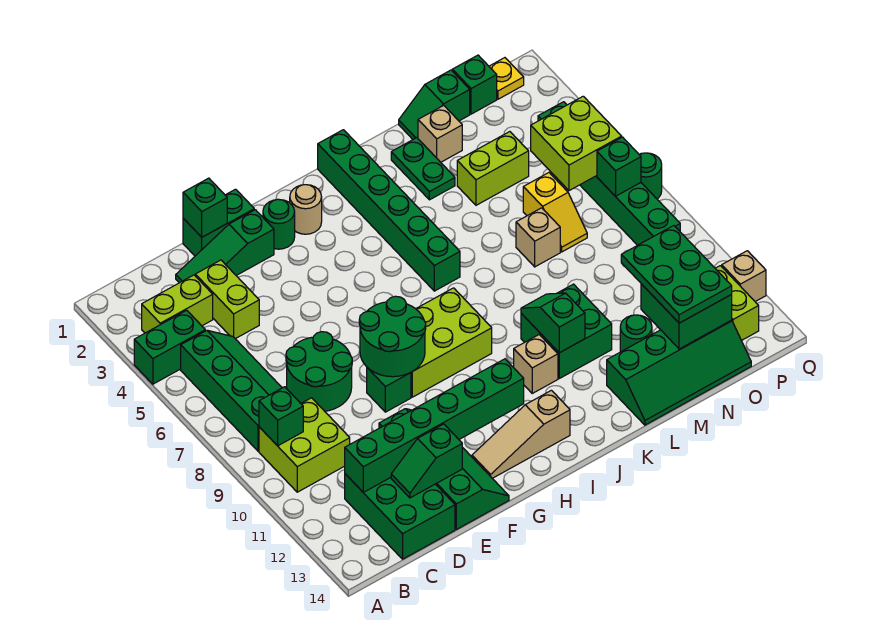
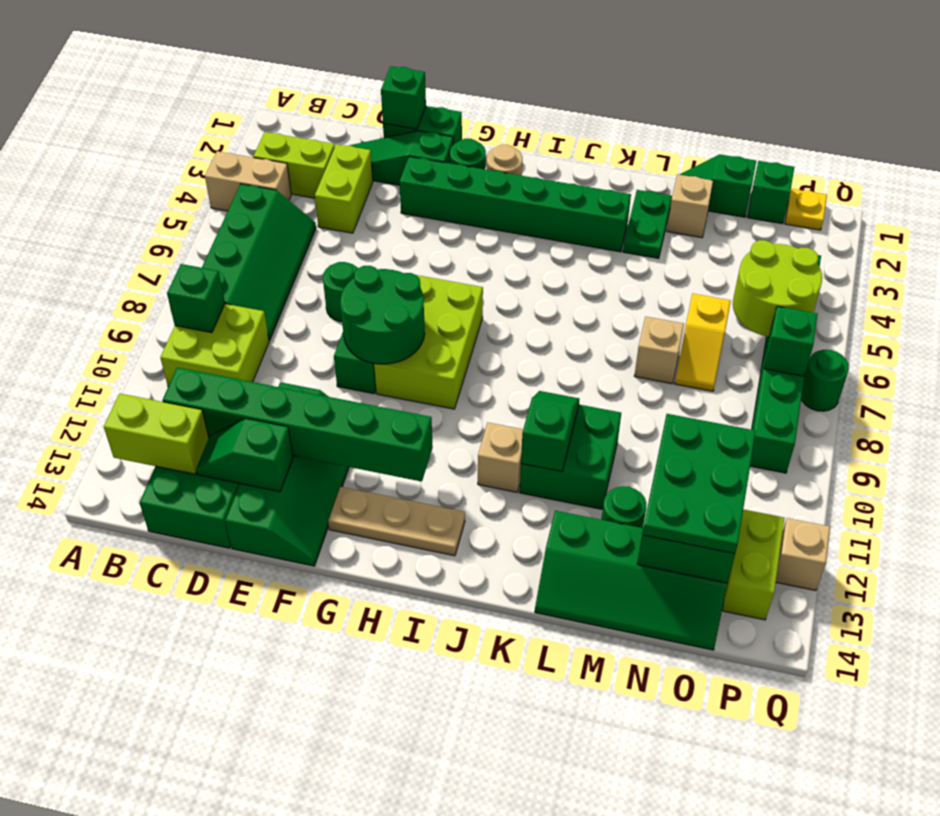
green 1x2 brick [134,310,205,384] -> tan 1x2 brick [205,151,291,211]
green 2x2 round brick [286,332,352,411] -> green 1x1 round brick [323,262,358,322]
lime 2x3 brick [411,288,492,397] -> lime 2x3 brick turned to [374,275,483,409]
tan 1x3 slope [472,390,570,478] -> tan 1x3 plate [328,487,465,556]
green 1x6 brick [318,130,460,291] -> green 1x6 brick turned to [399,157,631,252]
lime 1x2 brick [457,132,529,205] -> lime 1x2 brick moved to [104,393,209,474]
lime 2x2 brick [531,96,622,191] -> lime 2x2 round brick [733,240,822,337]

